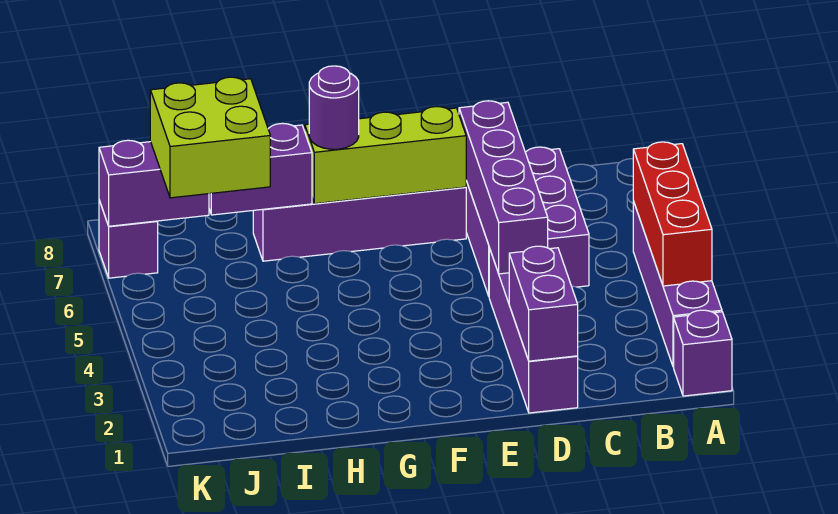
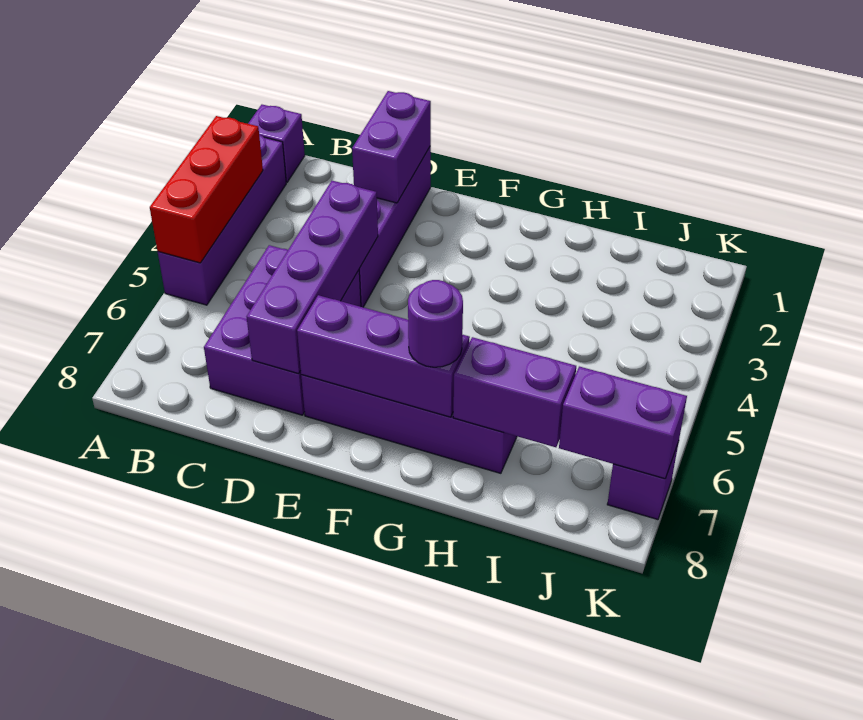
lime 1x3 brick [305,106,466,204] -> purple 1x3 brick [297,295,470,417]
lime 2x2 brick [150,77,270,198] -> none

